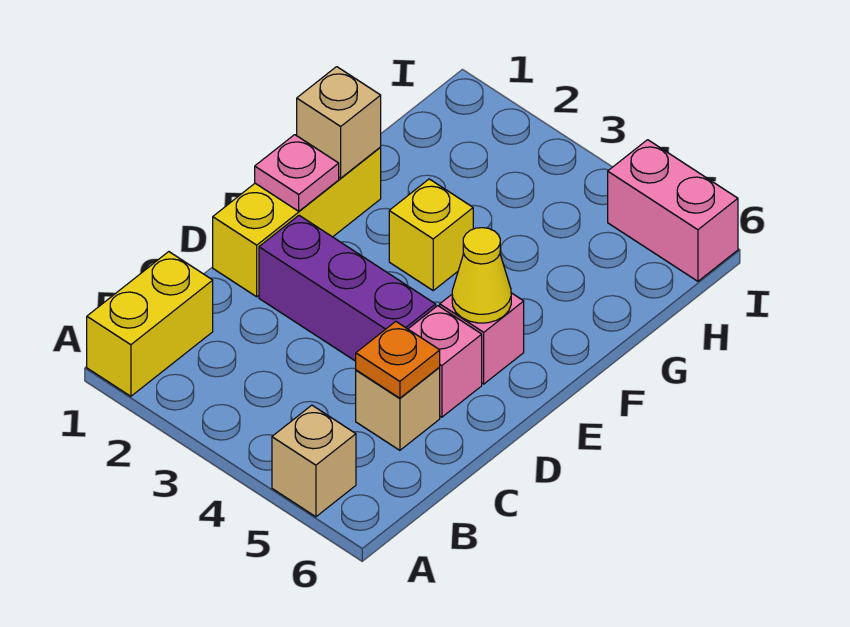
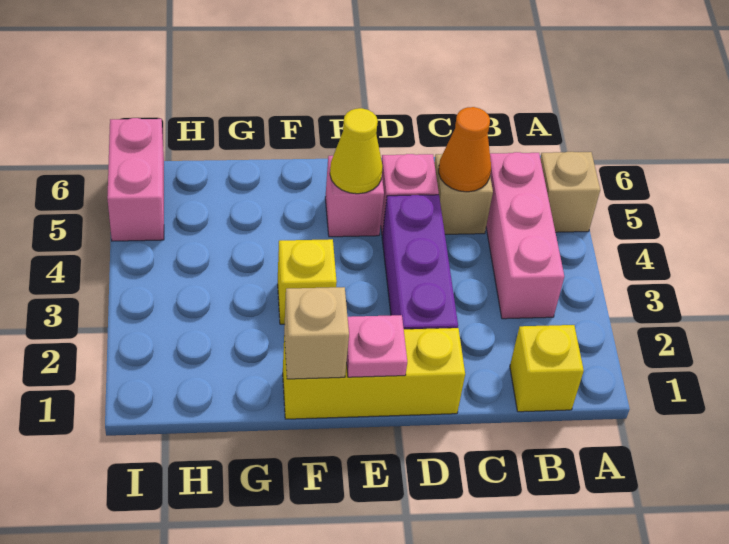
yellow 1x2 brick [87,252,213,396] -> yellow 1x1 brick [510,325,584,412]
none -> pink 1x3 brick [486,152,564,319]
orange 1x1 plate [356,321,440,398] -> orange 1x1 cone [439,107,491,192]

